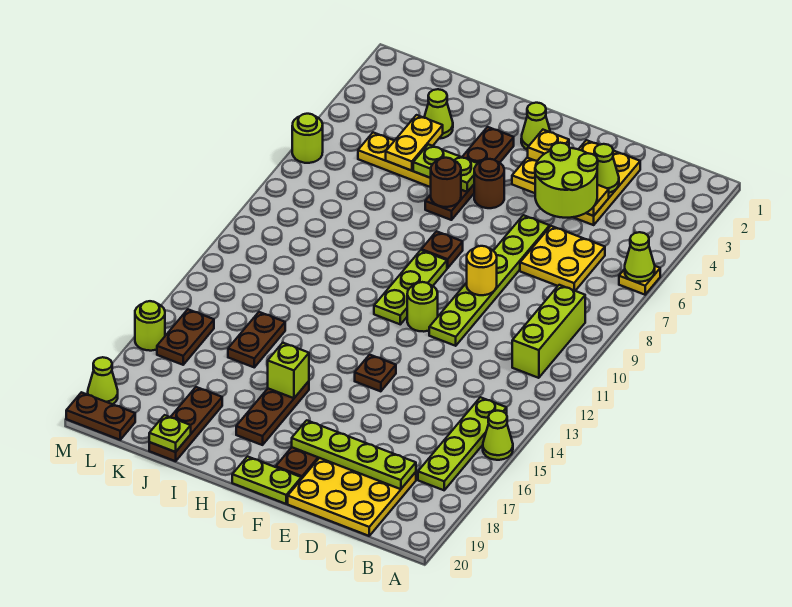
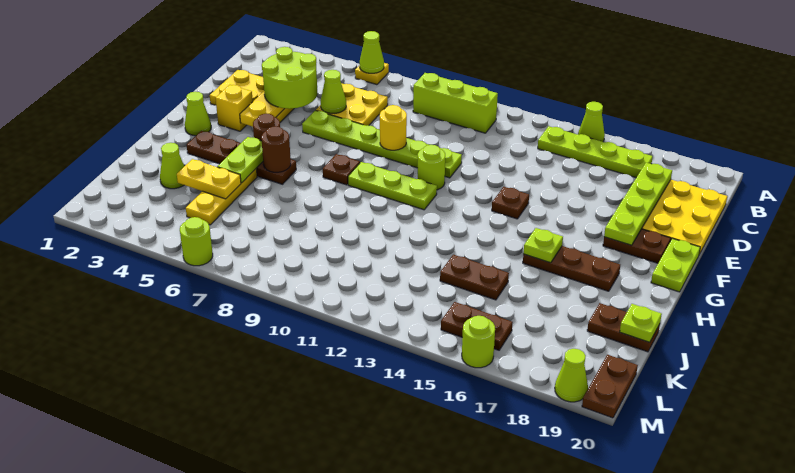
lime 1x1 cone [594,144,619,193] -> lime 1x1 cone moved to [321,70,346,113]
lime 1x1 brick [268,343,309,398] -> lime 1x1 plate [523,228,563,263]
brown 1x3 plate [149,387,222,461] -> brown 1x2 plate [587,303,660,352]

